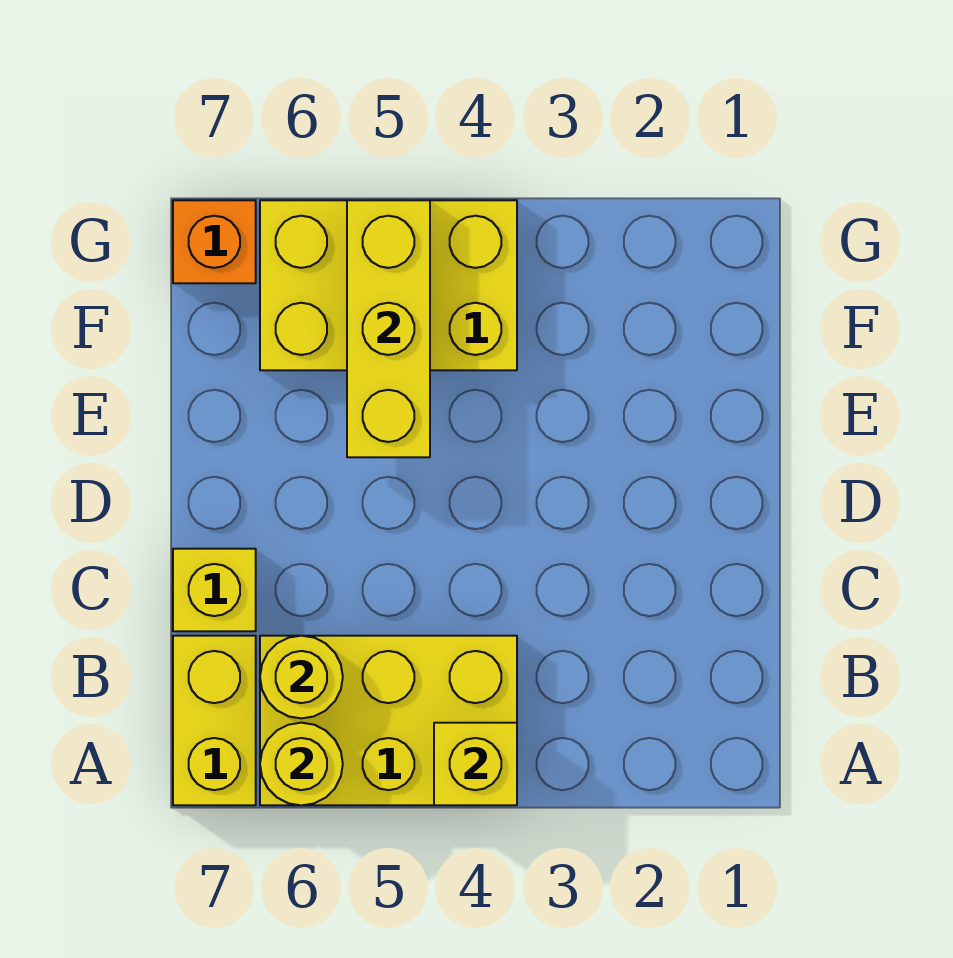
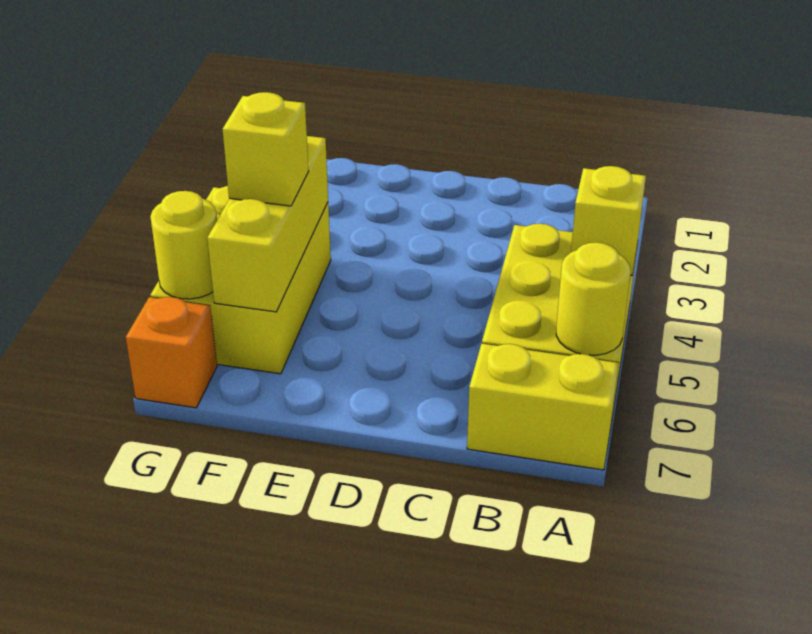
yellow 1x1 round brick [260,636,343,718] -> yellow 1x1 round brick moved to [150,191,217,299]
yellow 1x1 brick [173,549,256,631] -> yellow 1x1 brick moved to [223,92,309,206]
yellow 1x3 brick [347,200,430,457] -> yellow 1x3 brick turned to [207,136,328,312]

